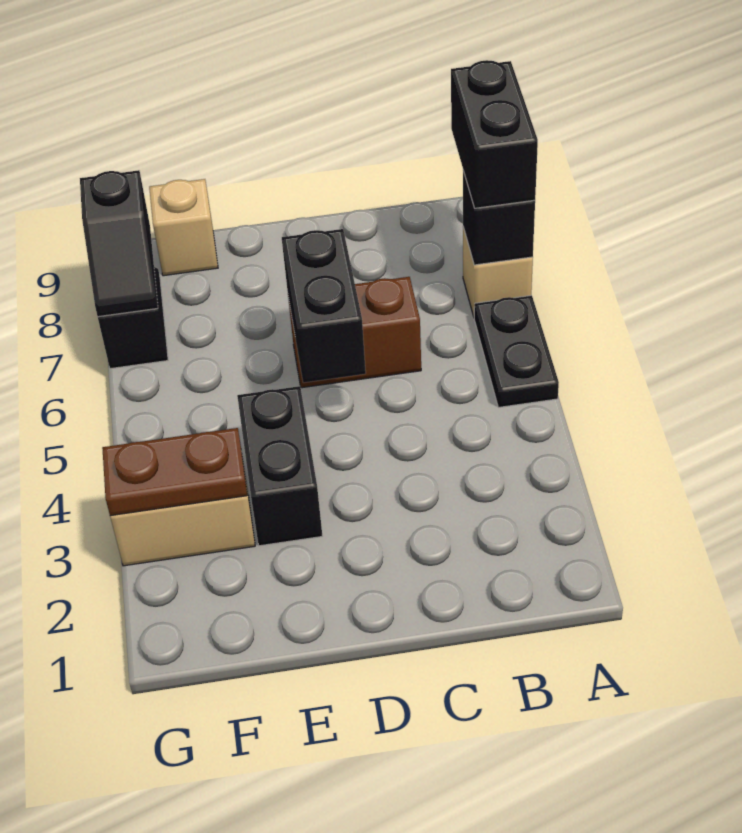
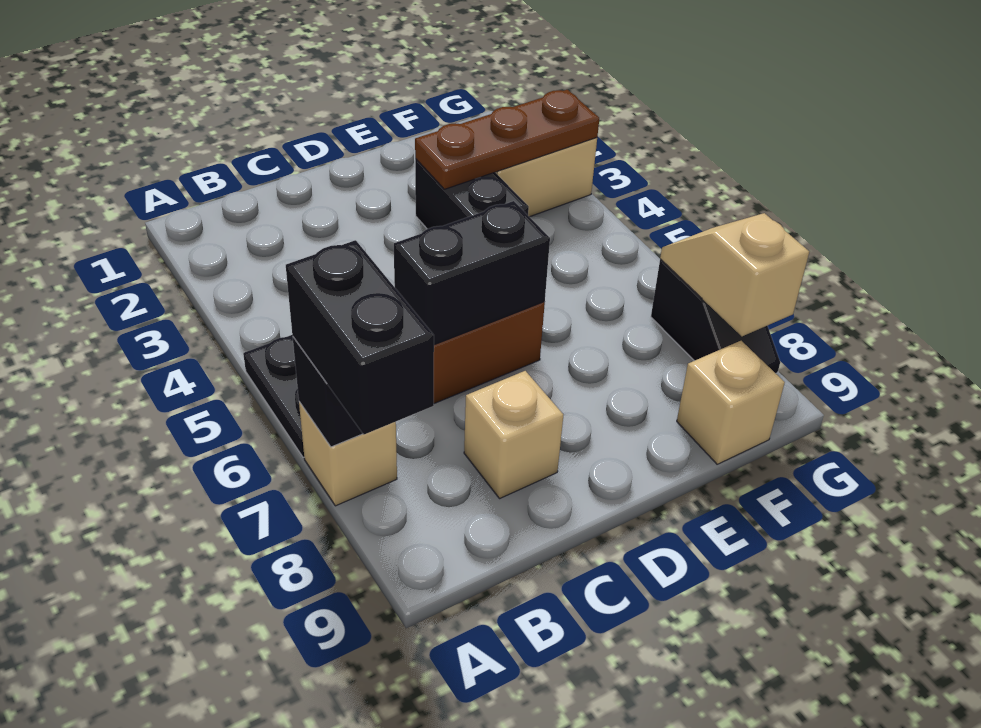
none -> tan 1x1 brick [464,371,563,498]
black 1x2 brick [282,229,366,383] -> black 1x2 brick turned to [394,201,550,345]
brown 1x2 plate [102,428,247,516] -> brown 1x3 plate [415,90,599,189]
black 1x2 slope [80,170,158,317] -> tan 1x2 slope [660,213,809,336]

